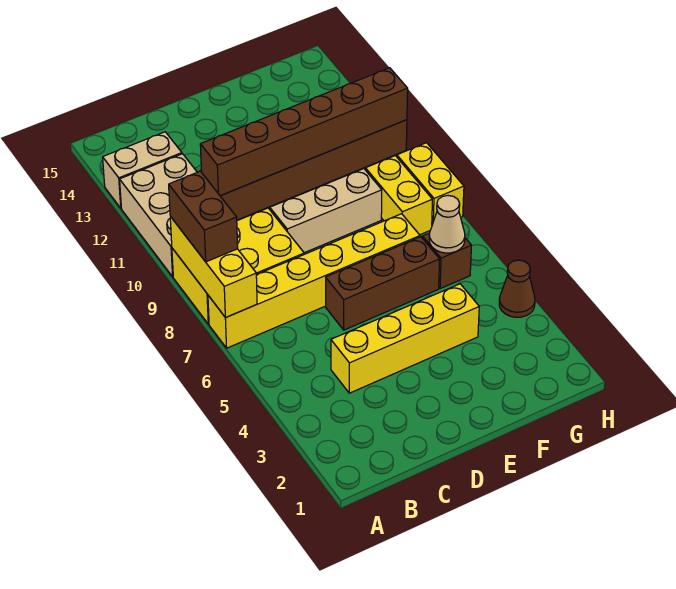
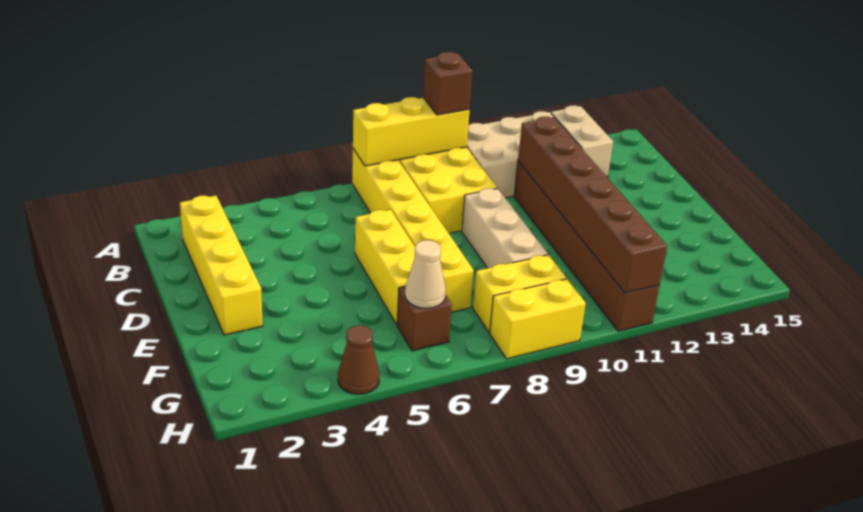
brown 1x2 brick [169,171,238,262] -> brown 1x1 brick [423,52,473,115]
yellow 1x4 brick [331,284,479,393] -> yellow 1x4 brick moved to [180,196,263,335]
brown 1x3 brick [326,237,440,330] -> yellow 1x3 brick [355,210,415,324]

